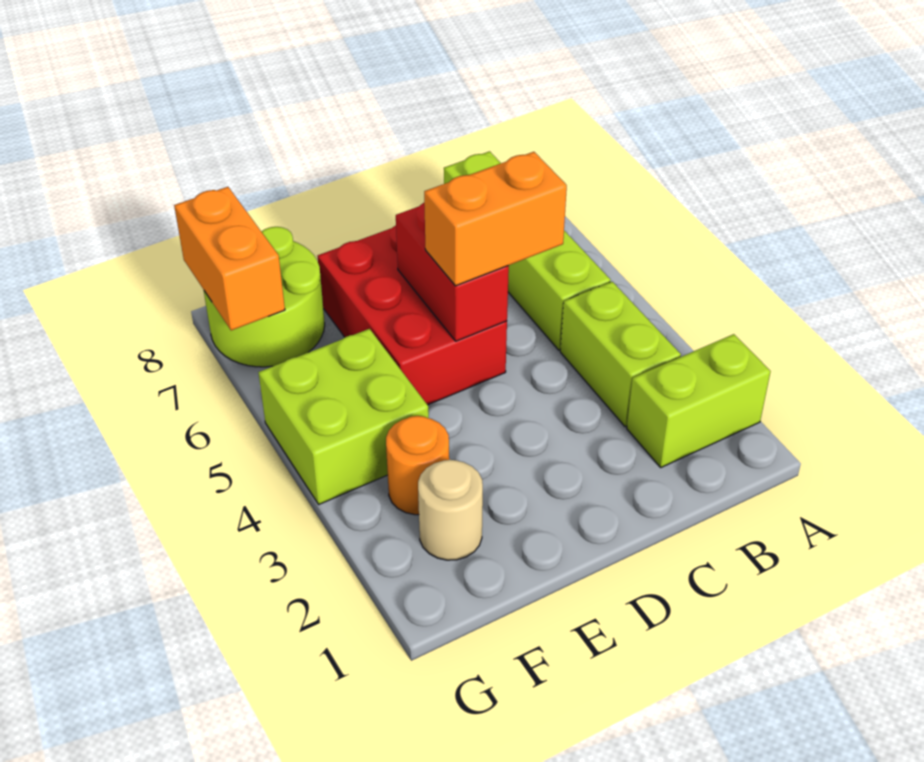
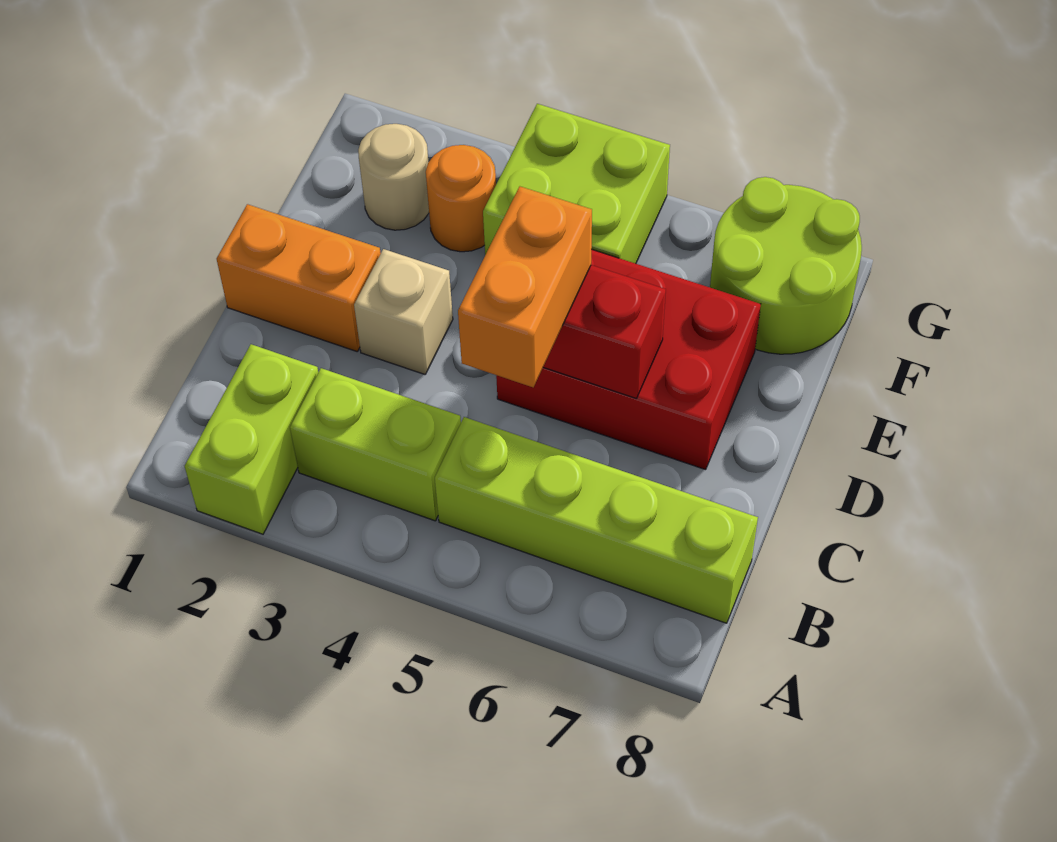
none -> tan 1x1 brick [354,249,453,374]
orange 1x2 brick [174,187,285,330] -> orange 1x2 brick moved to [217,204,381,351]

